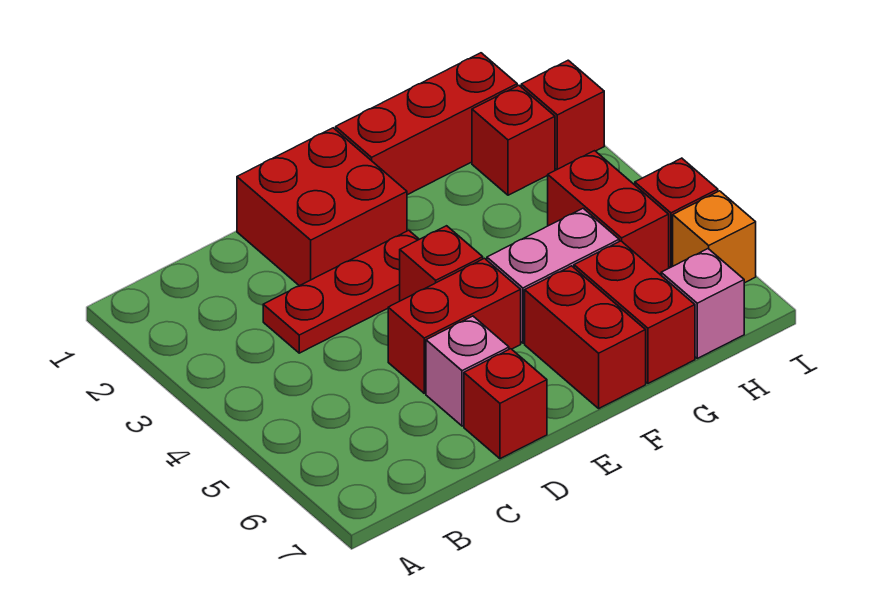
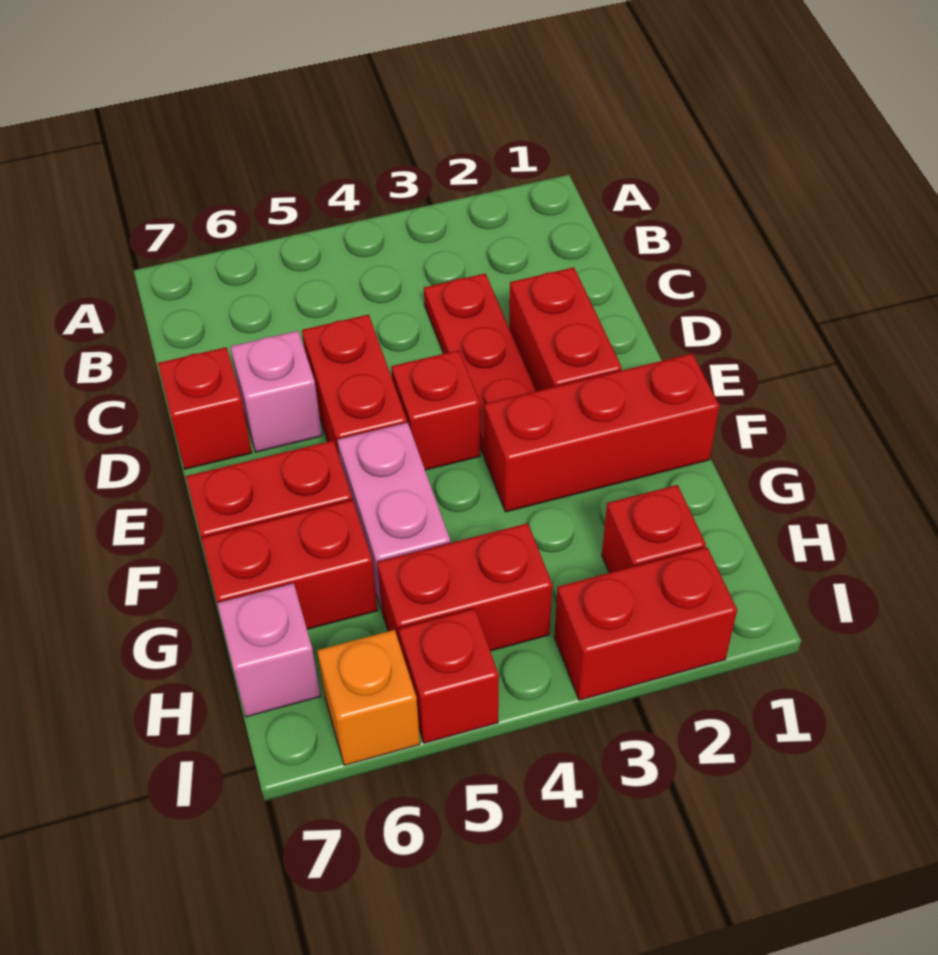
red 2x2 brick [237,128,407,286] -> red 1x2 brick [509,267,622,391]
red 1x3 brick [336,53,517,195] -> red 1x3 brick turned to [484,354,719,512]
red 1x1 brick [521,60,604,170] -> red 1x2 brick [554,547,737,700]

